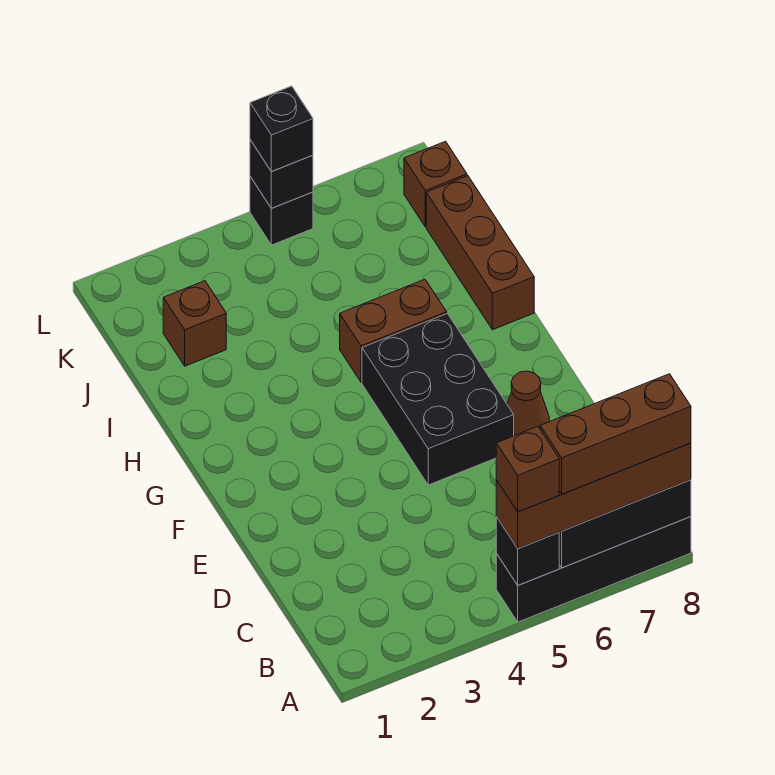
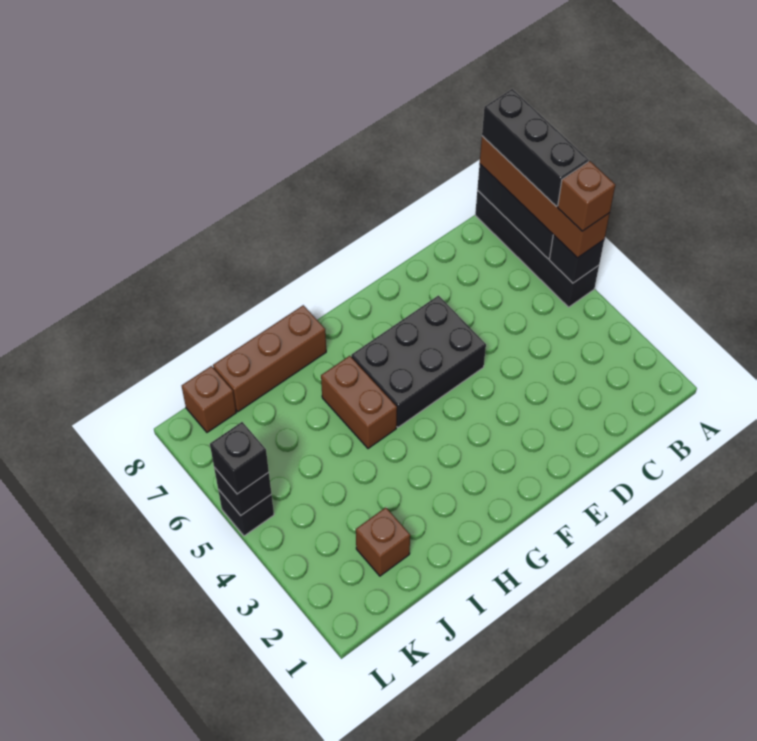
brown 1x3 brick [540,374,691,494] -> black 1x3 brick [482,89,589,206]
brown 1x1 cone [507,371,549,436] -> none

